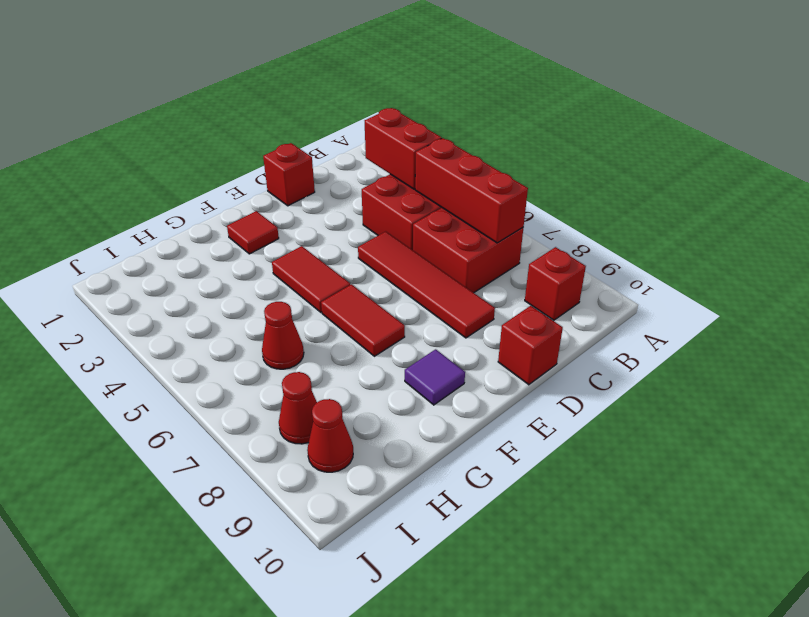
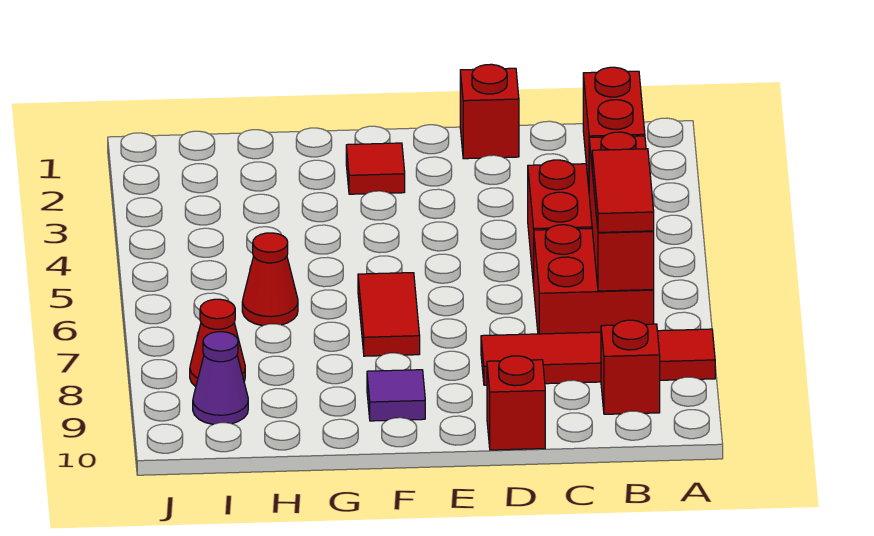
red 1x4 tile [358,231,495,338] -> red 1x4 tile turned to [481,329,715,385]
red 1x2 tile [272,246,350,312] -> red 1x2 tile moved to [592,149,654,232]
red 1x1 cone [307,399,353,472] -> purple 1x1 cone [193,332,248,424]

